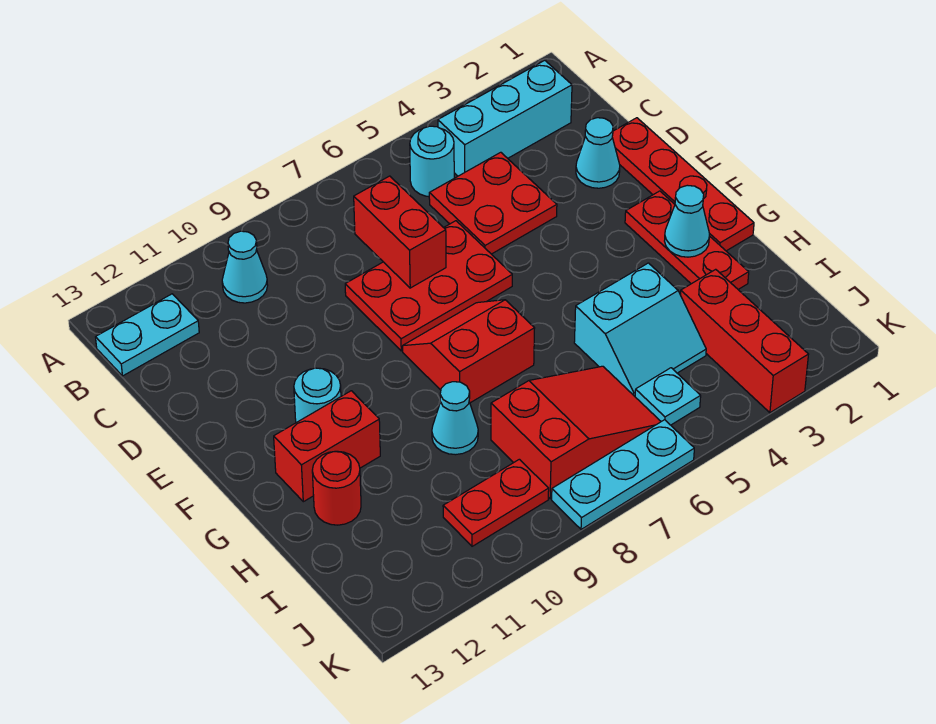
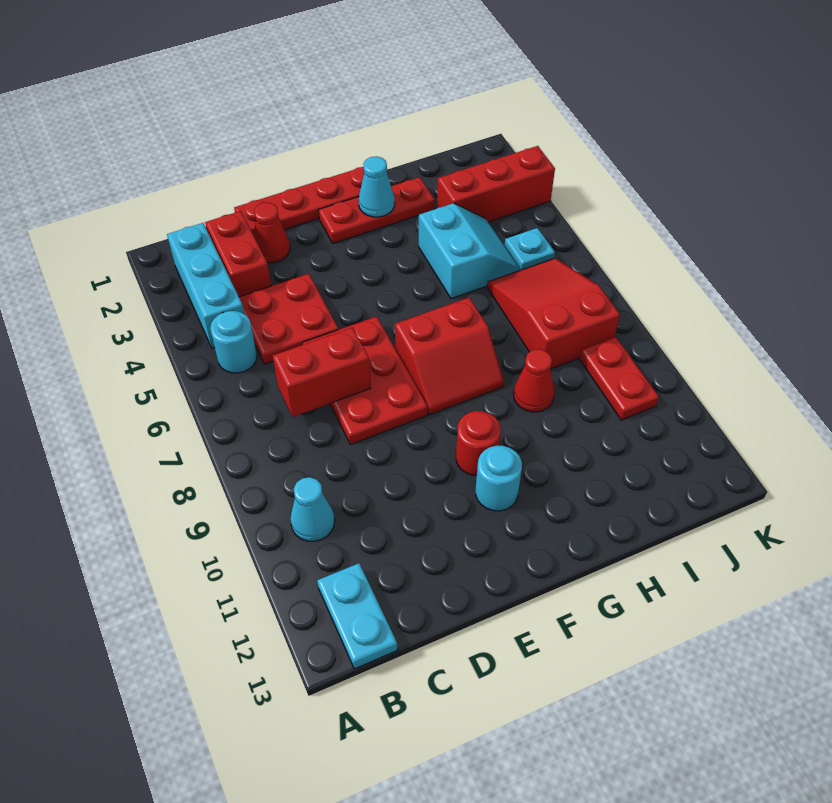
cyan 1x1 cone [576,118,620,188] -> red 1x1 cone [254,203,290,263]
red 2x2 slope [403,300,535,403] -> red 2x2 slope turned to [395,298,504,415]
red 1x2 brick [274,391,380,502] -> red 1x2 brick moved to [205,211,271,297]
cyan 1x1 cone [432,382,478,455] -> red 1x1 cone [514,349,554,412]
red 1x1 round brick [312,451,361,525] -> red 1x1 round brick moved to [456,411,501,476]
cyan 1x3 plate [552,420,694,529] -> none

